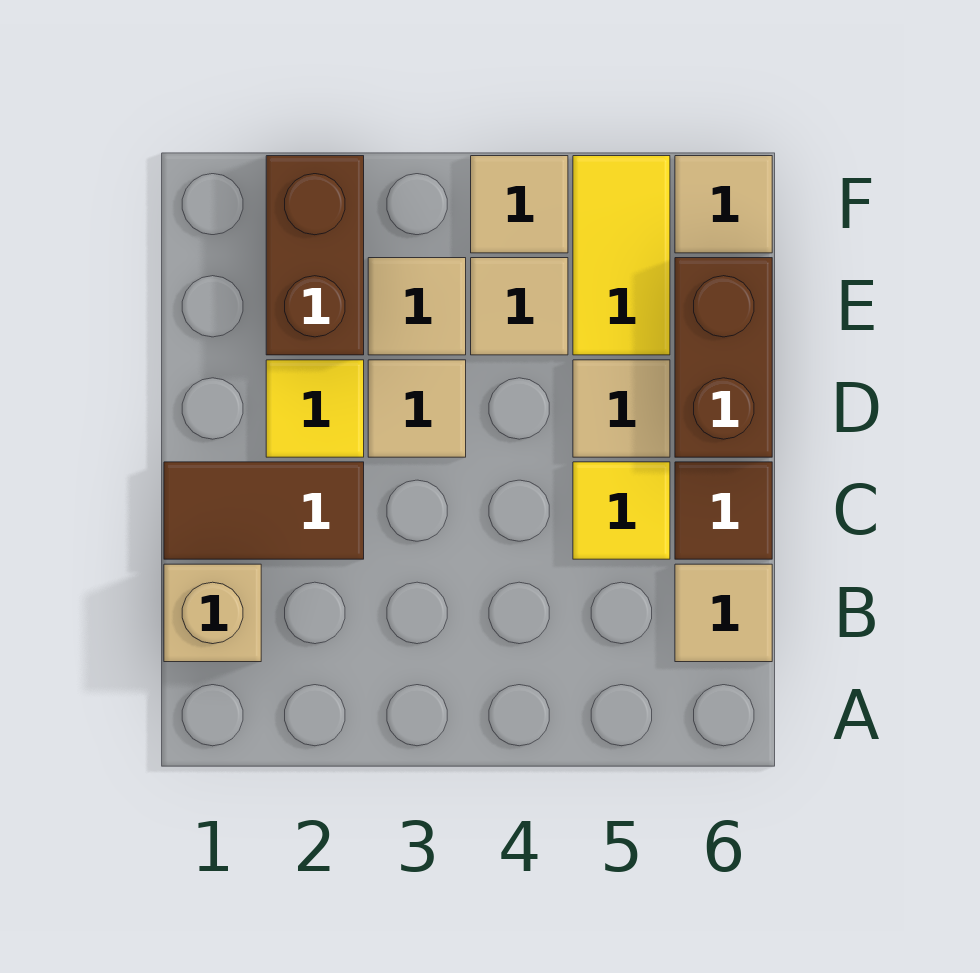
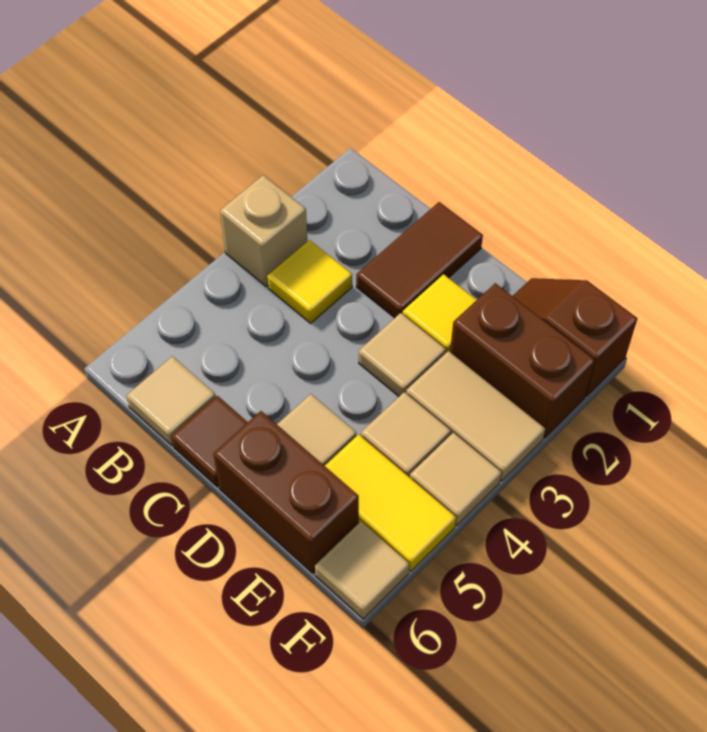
tan 1x1 brick [164,564,261,662] -> tan 1x1 brick moved to [220,175,307,287]
yellow 1x1 tile [573,462,670,559] -> yellow 1x1 tile moved to [267,240,352,323]
none -> brown 1x2 slope [513,278,637,396]
tan 1x1 tile [368,258,466,355] -> tan 1x2 tile [406,351,545,481]

